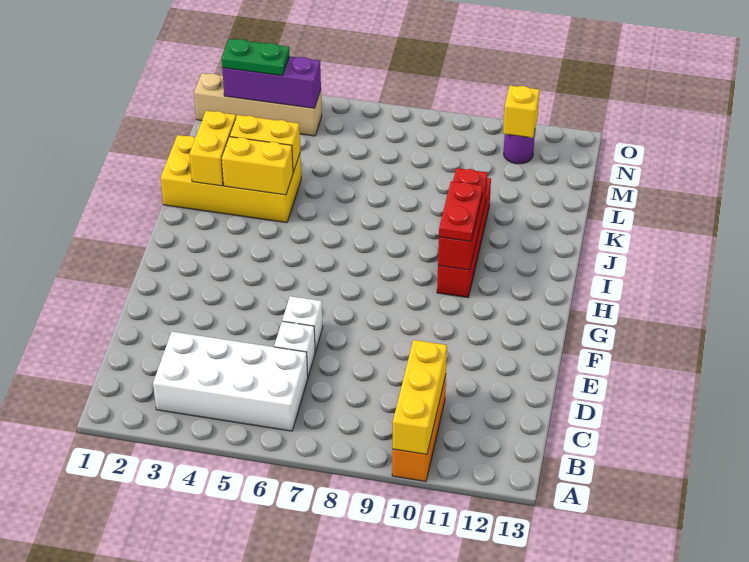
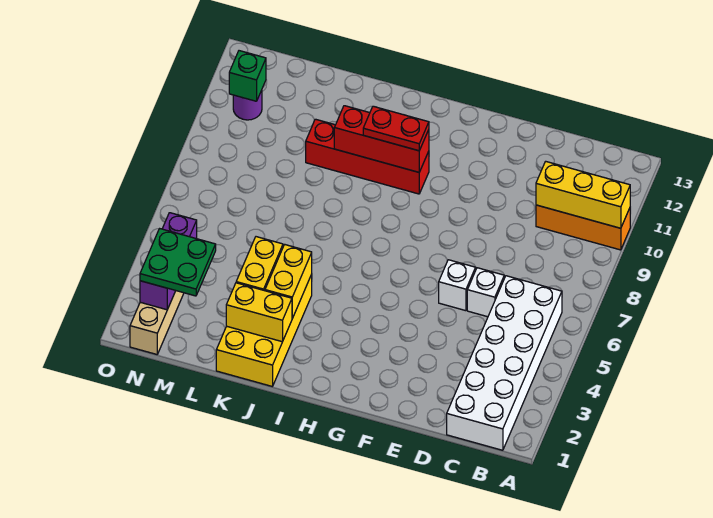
white 2x4 brick [153,332,308,431] -> white 2x6 brick [447,276,562,450]
green 1x2 plate [222,39,289,76] -> green 2x2 plate [140,229,216,296]
yellow 1x1 brick [503,86,540,138] -> green 1x1 brick [229,51,266,101]

